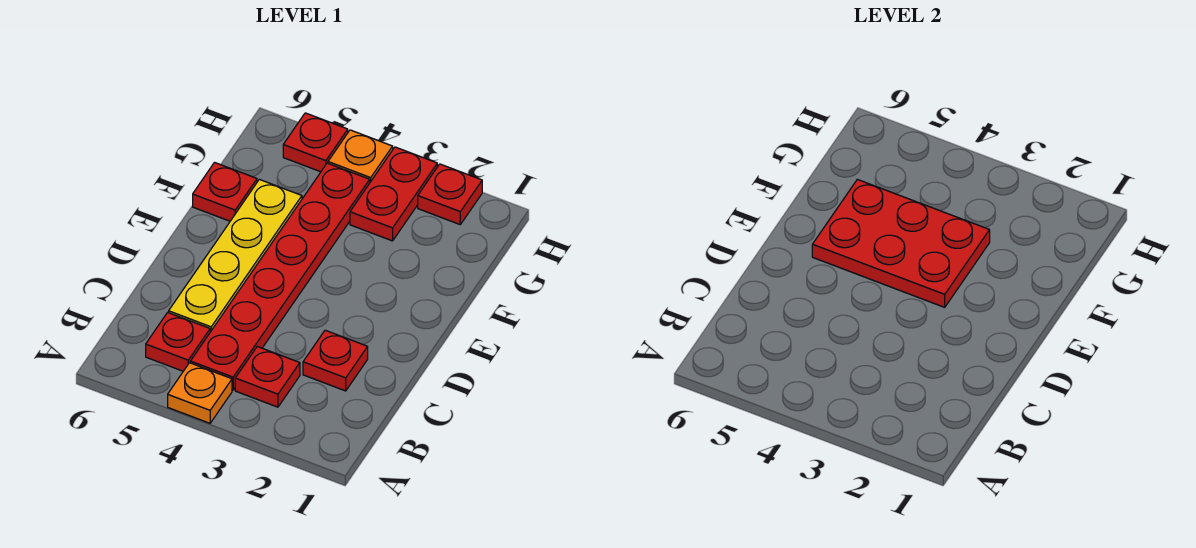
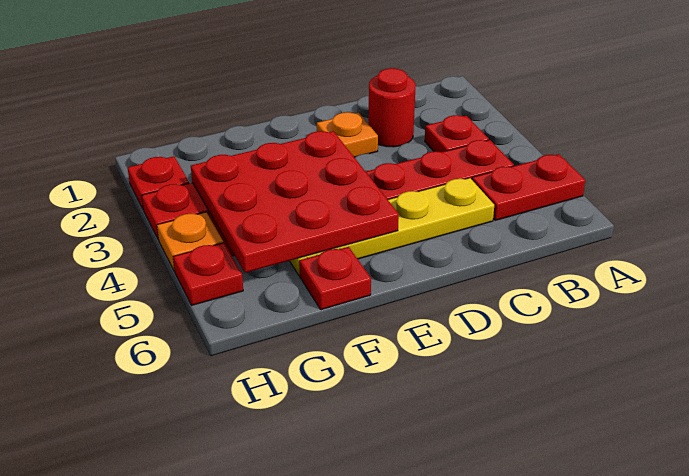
orange 1x1 plate [168,363,232,423] -> orange 1x1 plate moved to [317,112,378,157]
red 1x1 plate [146,313,210,371] -> red 1x2 plate [472,154,585,221]
red 1x1 plate [303,330,368,391] -> red 1x1 round brick [368,68,416,147]
red 2x3 plate [812,179,990,307] -> red 3x3 plate [191,131,399,273]

